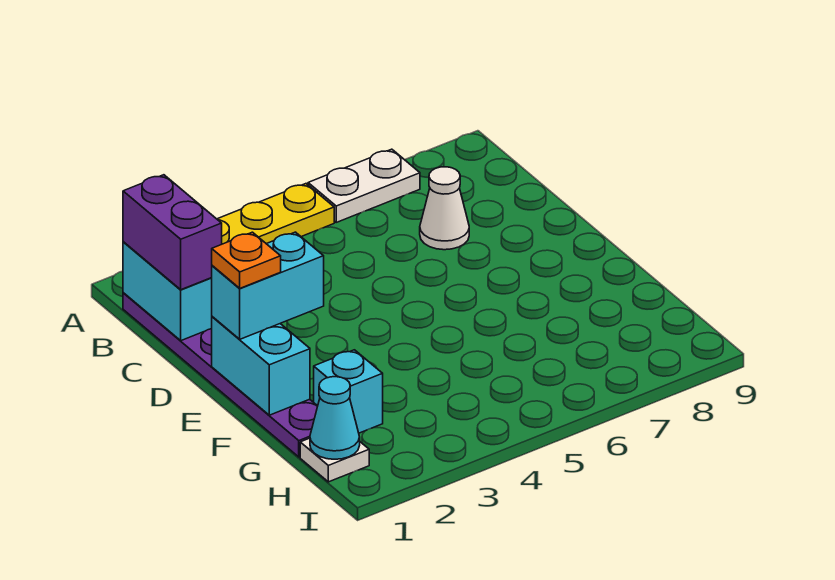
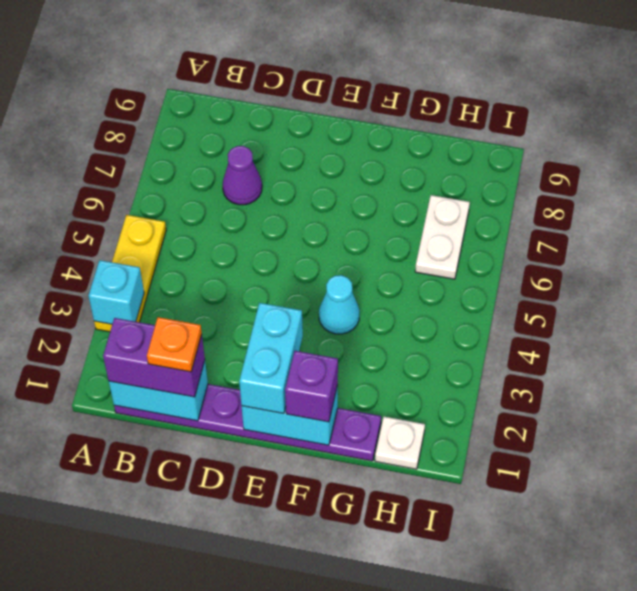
white 1x2 plate [308,149,420,222] -> white 1x2 plate moved to [415,195,470,279]
white 1x1 cone [420,167,469,250] -> purple 1x1 cone [223,146,262,205]
orange 1x1 plate [212,232,281,288] -> orange 1x1 plate moved to [147,317,202,372]
none -> purple 1x1 brick [285,351,338,422]
cyan 1x1 brick [314,350,383,433] -> cyan 1x1 brick moved to [88,260,144,324]
cyan 1x1 cone [310,377,360,459] -> cyan 1x1 cone moved to [319,275,360,334]

